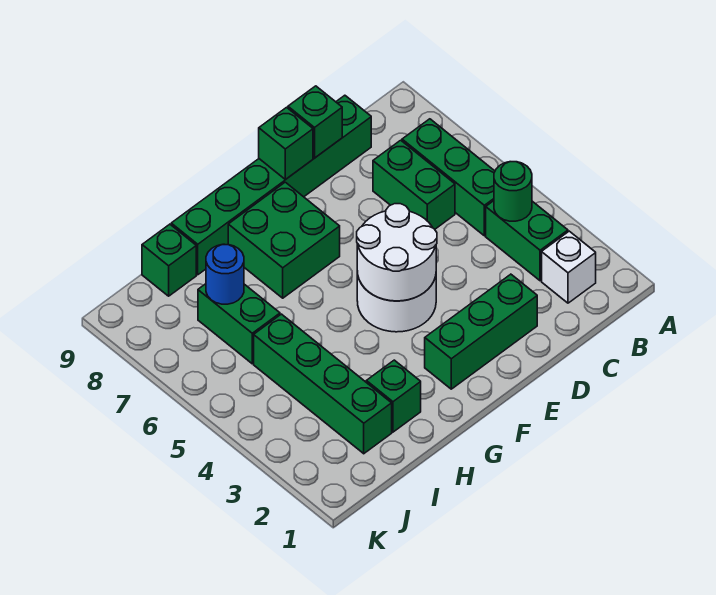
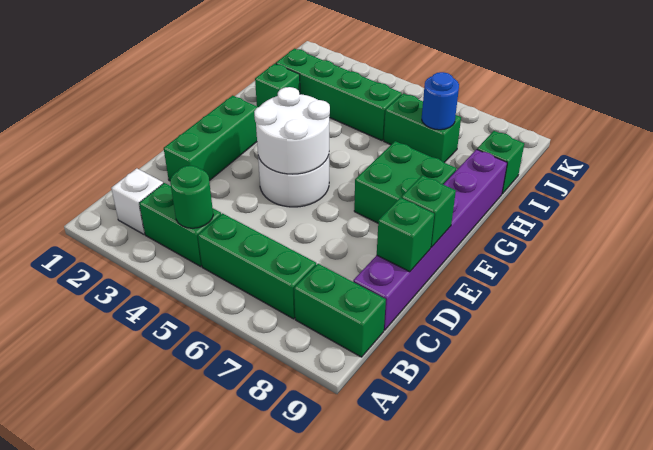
green 1x2 brick [373,140,455,229] -> green 1x2 brick moved to [294,264,386,357]
green 1x6 brick [171,95,371,275] -> purple 1x6 brick [353,149,507,330]

